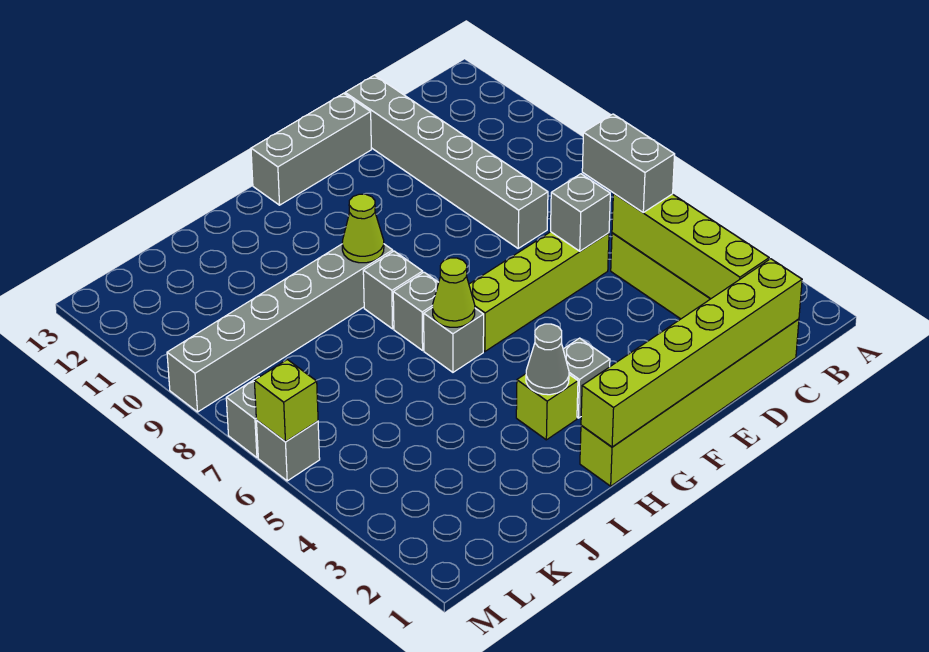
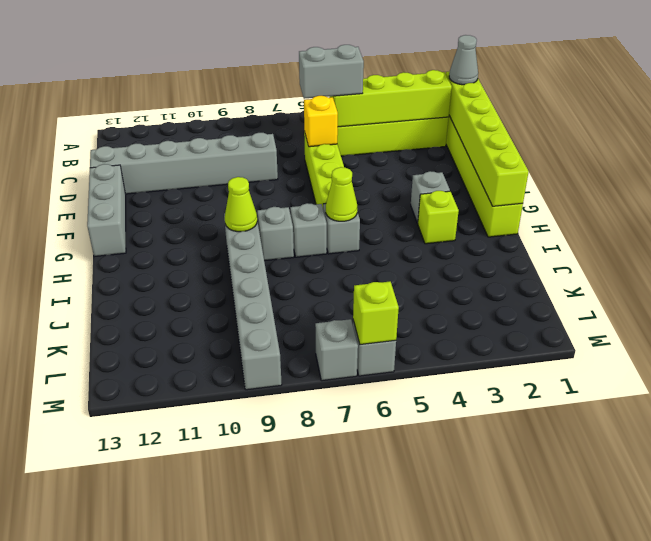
grey 1x1 brick [551,174,610,251] -> yellow 1x1 brick [304,96,338,147]
grey 1x1 cone [526,324,569,395] -> grey 1x1 cone moved to [449,35,478,85]

